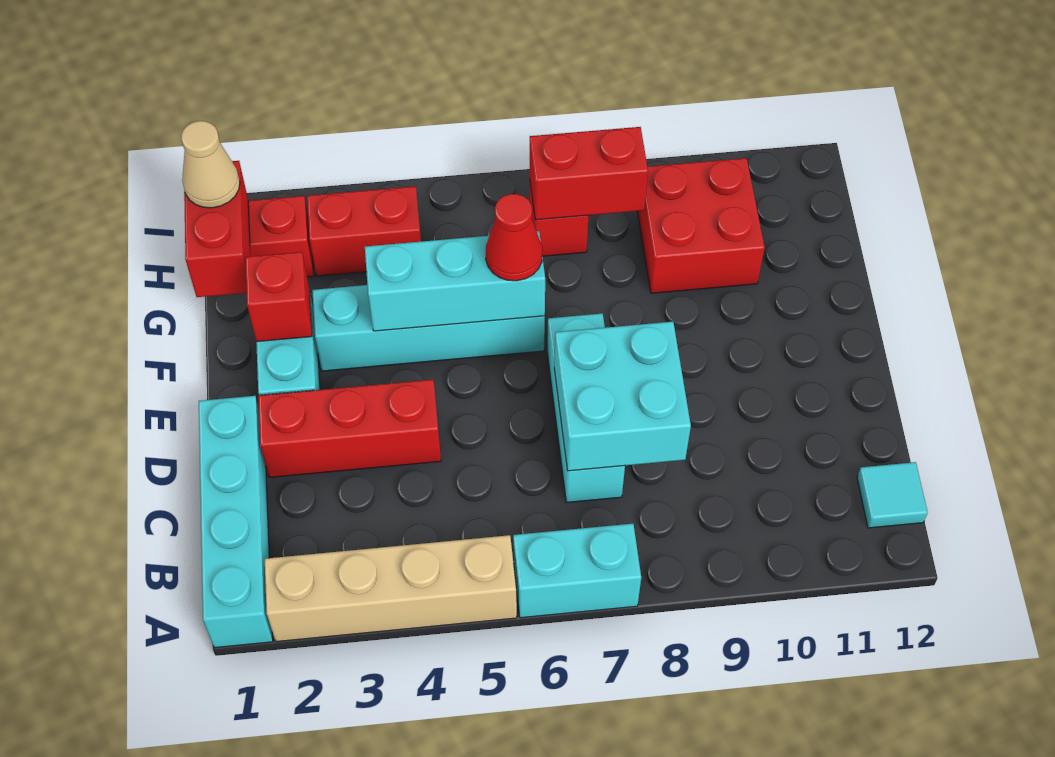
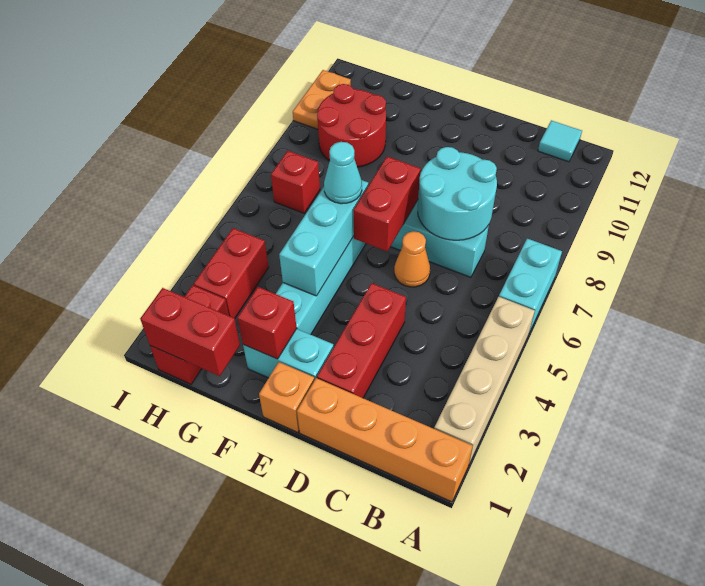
cyan 1x4 brick [199,396,273,648] -> orange 1x4 brick [297,378,472,502]
cyan 2x2 brick [554,322,691,471] -> cyan 2x2 round brick [418,147,497,240]
none -> orange 1x1 cone [394,231,430,287]
none -> orange 1x1 brick [259,362,314,432]
red 1x1 cone [486,194,542,281] -> cyan 1x1 cone [324,142,362,204]
red 2x2 brick [638,158,765,293] -> red 2x2 round brick [317,84,386,167]
tan 1x1 cone [181,121,240,208] -> none
red 1x2 brick [530,127,648,220] -> red 1x2 brick moved to [353,157,421,251]
none -> orange 1x2 plate [293,70,351,129]

